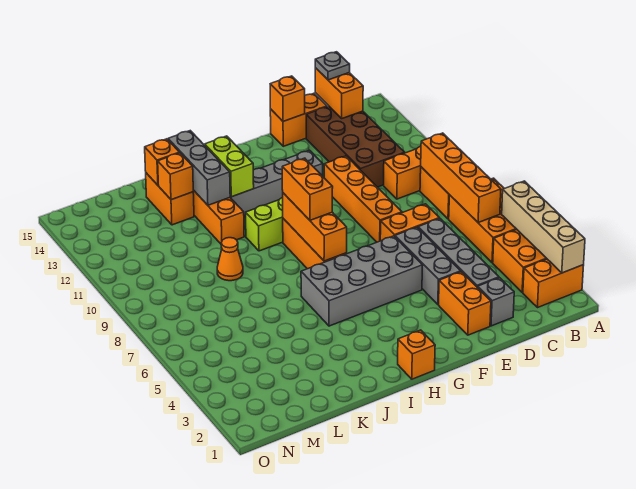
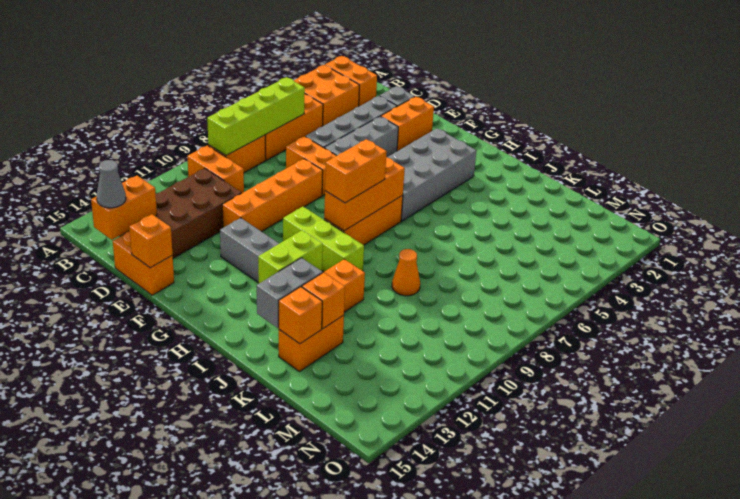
tan 1x4 brick [502,181,585,273] -> none
orange 1x4 brick [421,133,501,223] -> lime 1x4 brick [207,77,305,155]
grey 1x1 plate [315,52,350,80] -> grey 1x1 cone [97,160,126,208]
grey 2x4 brick [301,236,423,326] -> grey 2x4 brick turned to [387,128,476,221]
orange 1x1 brick [398,330,435,379] -> none
grey 1x3 brick [168,131,230,205] -> grey 1x2 brick [257,258,323,328]

